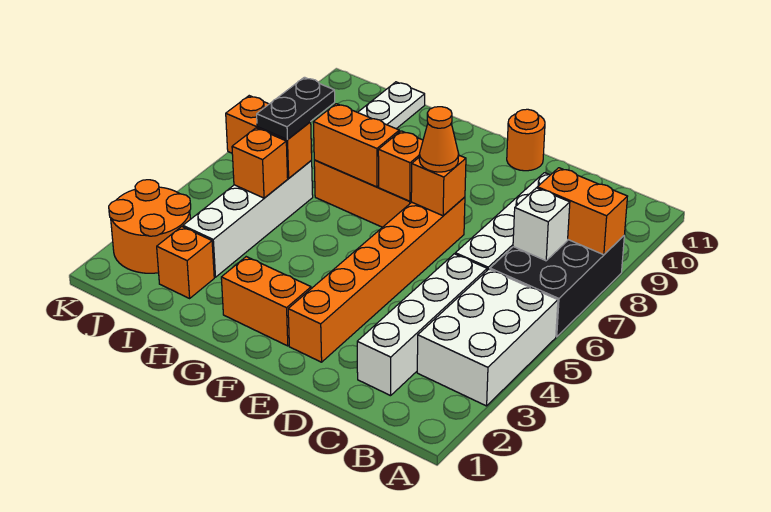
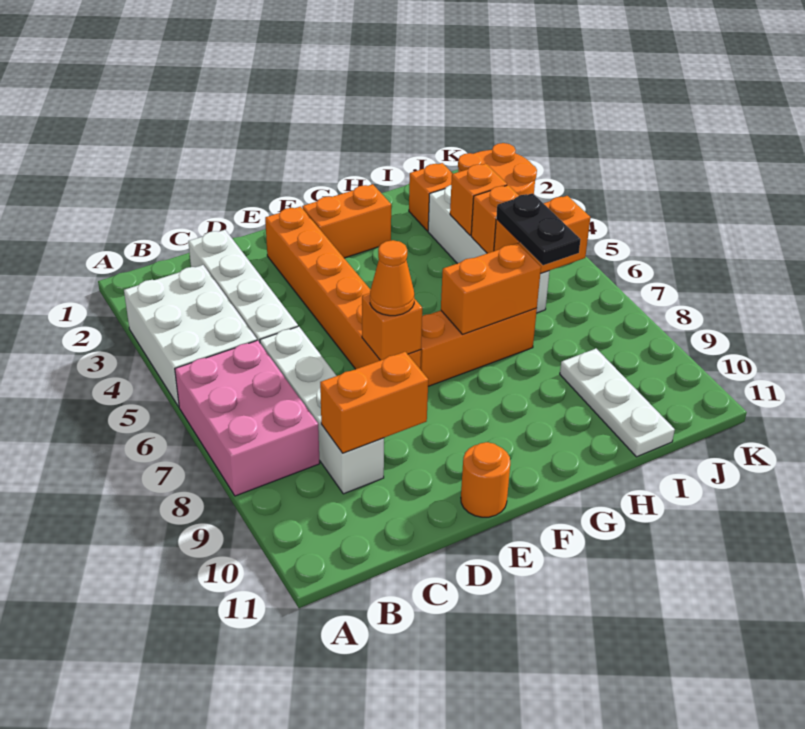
black 2x3 brick [490,236,624,337] -> pink 2x3 brick [175,340,320,496]
orange 1x2 brick [537,168,628,255] -> orange 1x2 brick moved to [320,352,428,453]
white 1x1 brick [513,188,570,261] -> none
orange 1x1 brick [378,131,423,201] -> orange 1x1 brick moved to [450,164,507,235]

